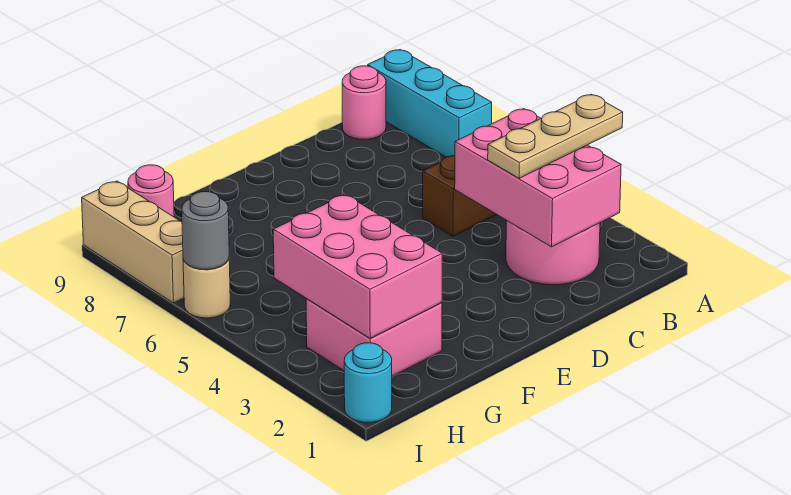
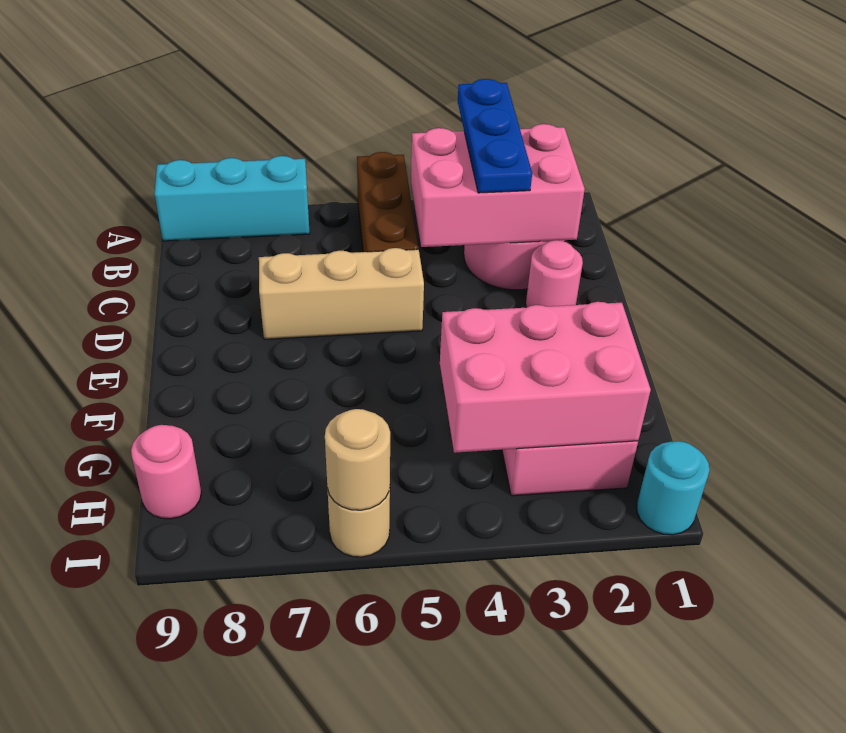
tan 1x3 plate [488,94,623,178] -> blue 1x3 plate [458,79,532,193]
pink 1x1 round brick [342,66,386,139] -> pink 1x1 round brick moved to [526,240,583,308]
grey 1x1 round brick [182,192,229,269] -> tan 1x1 round brick [325,409,390,510]
tan 1x3 brick [82,181,184,303] -> tan 1x3 brick moved to [259,248,424,339]

